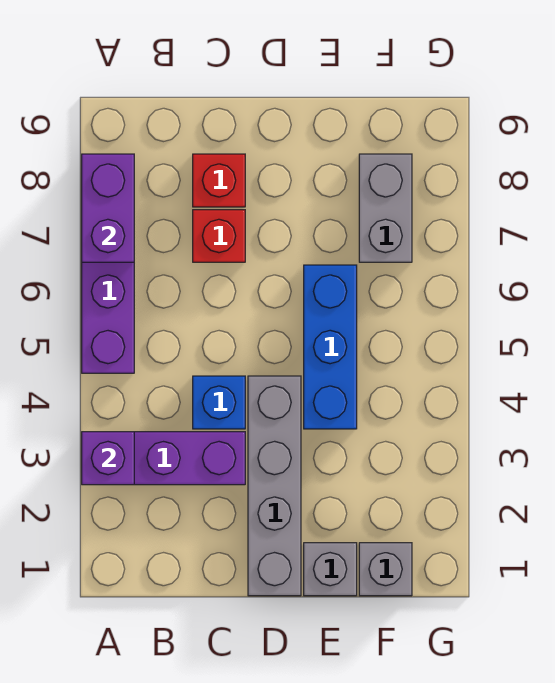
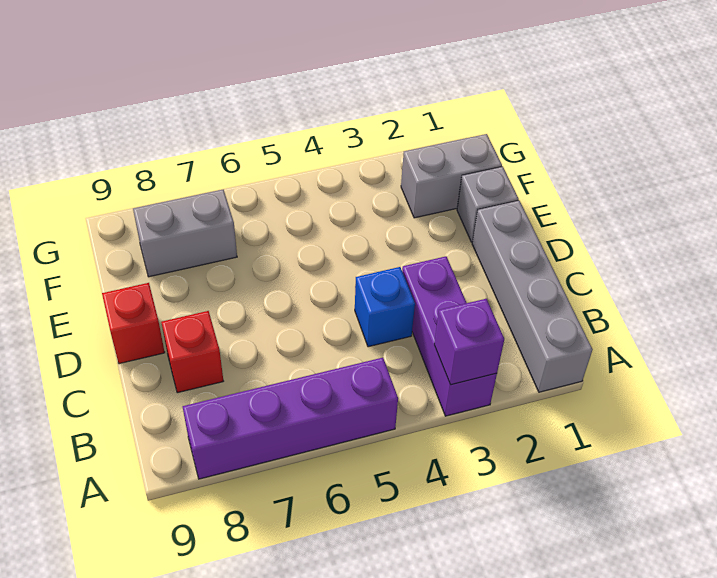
purple 1x2 brick [82,154,134,262] -> none
red 1x1 brick [193,210,245,262] -> red 1x1 brick moved to [102,283,165,364]
grey 1x4 brick [248,376,301,596] -> grey 1x4 brick turned to [472,200,593,392]
blue 1x3 brick [304,265,357,429] -> none
grey 1x1 brick [359,543,412,596] -> grey 1x2 brick [401,134,502,218]

